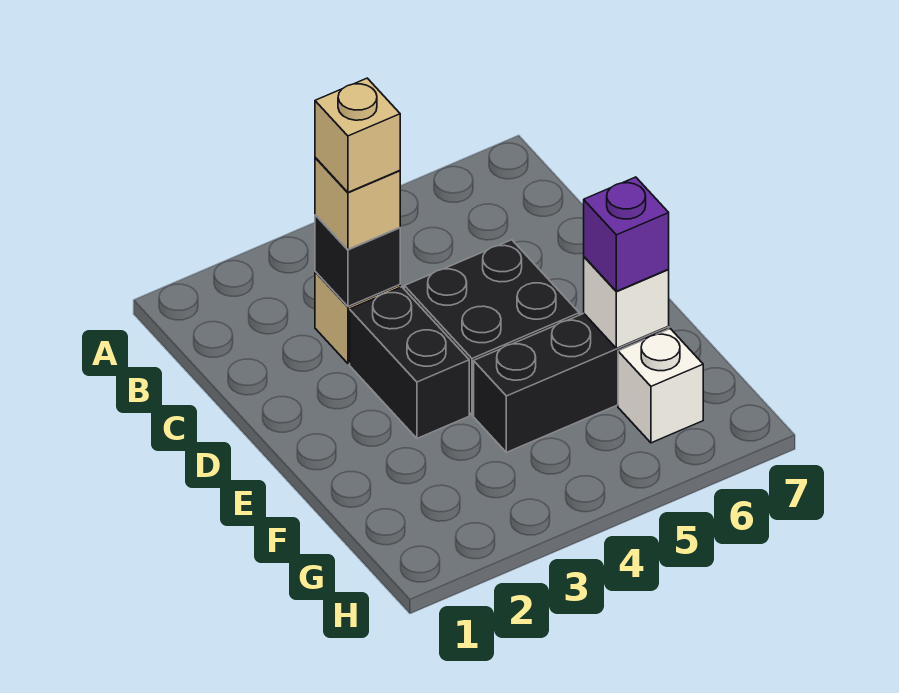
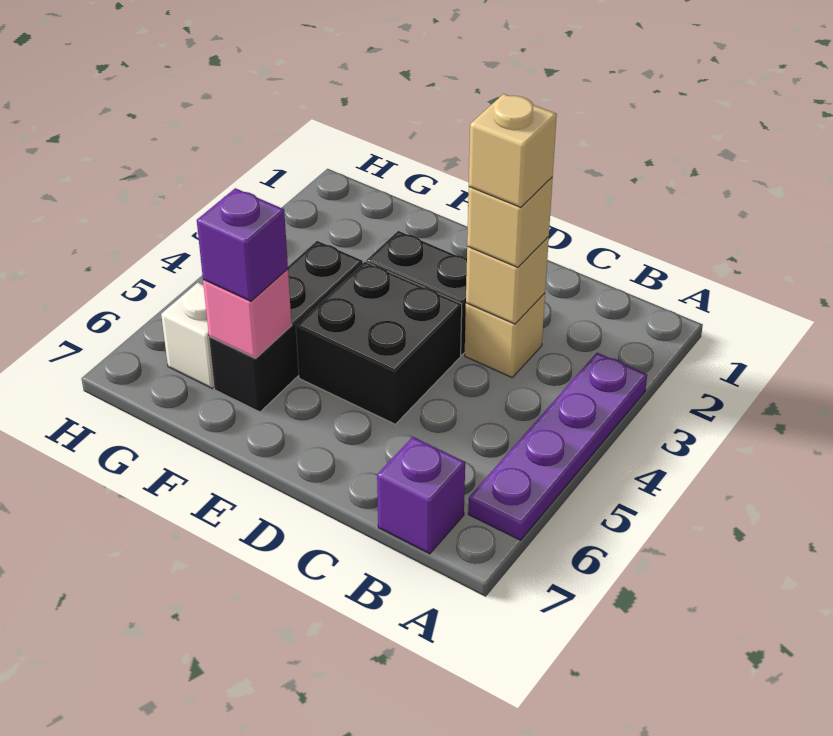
none -> purple 1x4 plate [468,353,647,540]
none -> purple 1x1 brick [377,437,465,554]
black 1x1 brick [315,215,400,306] -> tan 1x1 brick [466,237,549,324]
white 1x1 brick [584,257,669,348] -> pink 1x1 brick [203,269,292,358]

